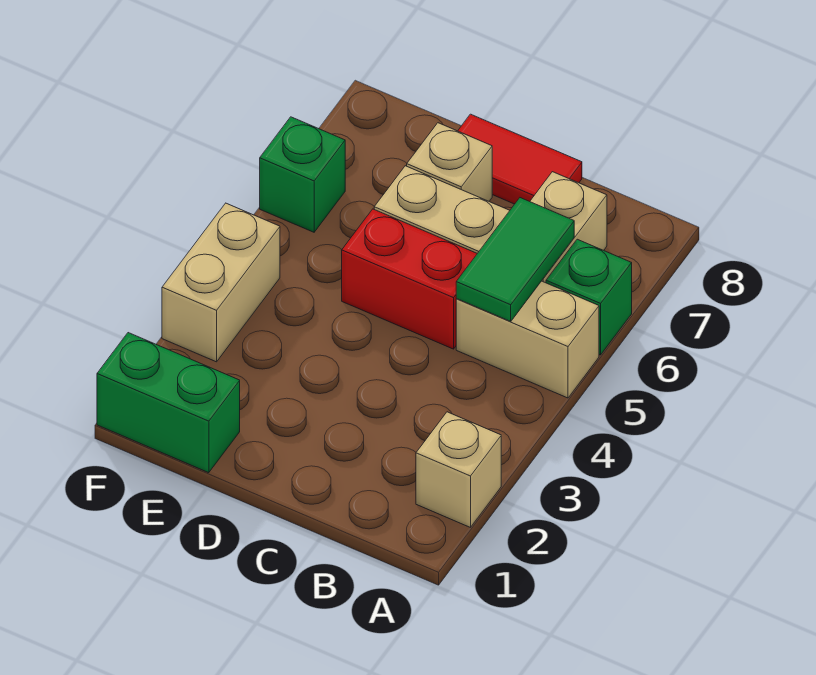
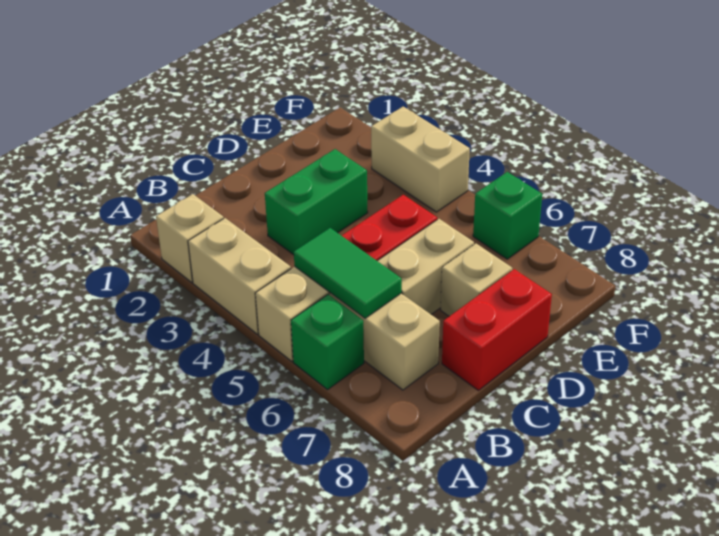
none -> tan 1x2 brick [188,218,291,334]
red 1x2 tile [458,114,582,204] -> red 1x2 brick [442,269,552,390]
green 1x2 brick [97,333,240,473] -> green 1x2 brick moved to [265,149,368,255]

